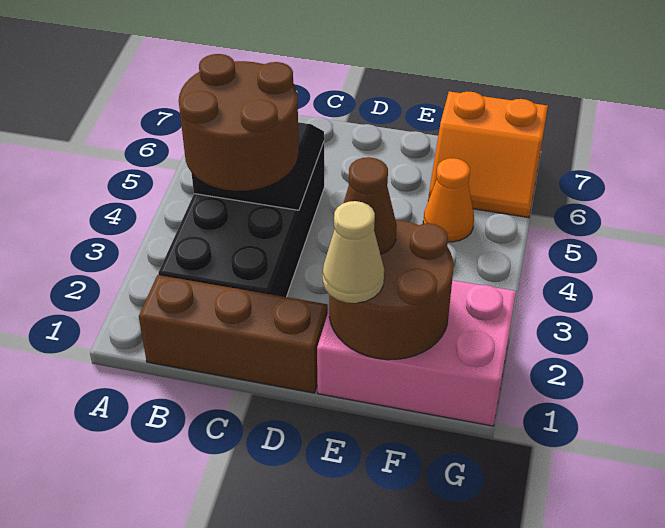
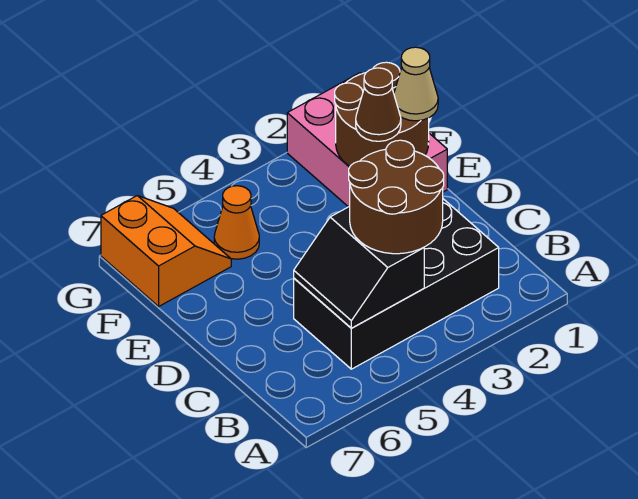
brown 1x3 brick [139,275,328,393] -> none

